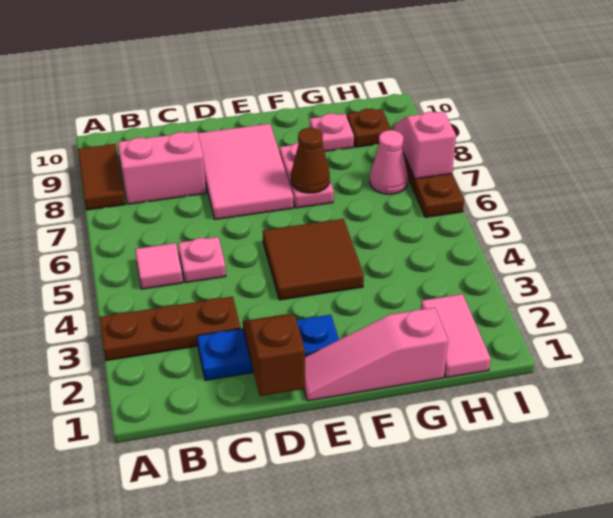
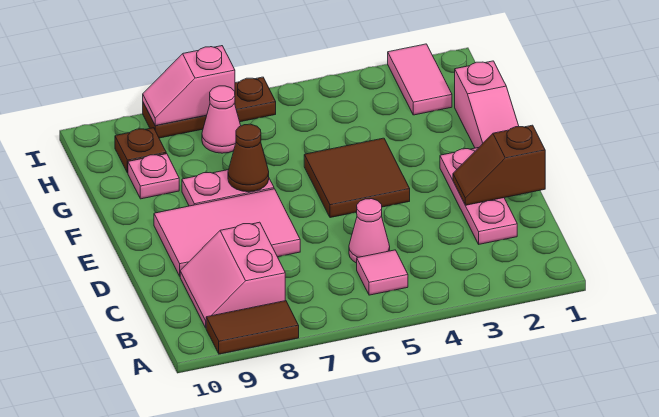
brown 1x3 plate [99,297,241,361] -> none
blue 1x3 plate [197,315,339,380] -> pink 1x3 plate [440,148,517,244]
pink 1x1 plate [178,237,226,283] -> pink 1x1 cone [349,199,390,263]
pink 1x2 tile [421,294,491,378] -> pink 1x2 tile turned to [388,44,452,115]

